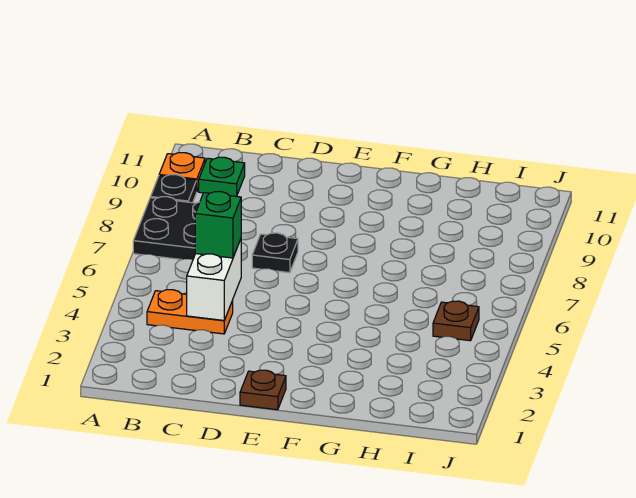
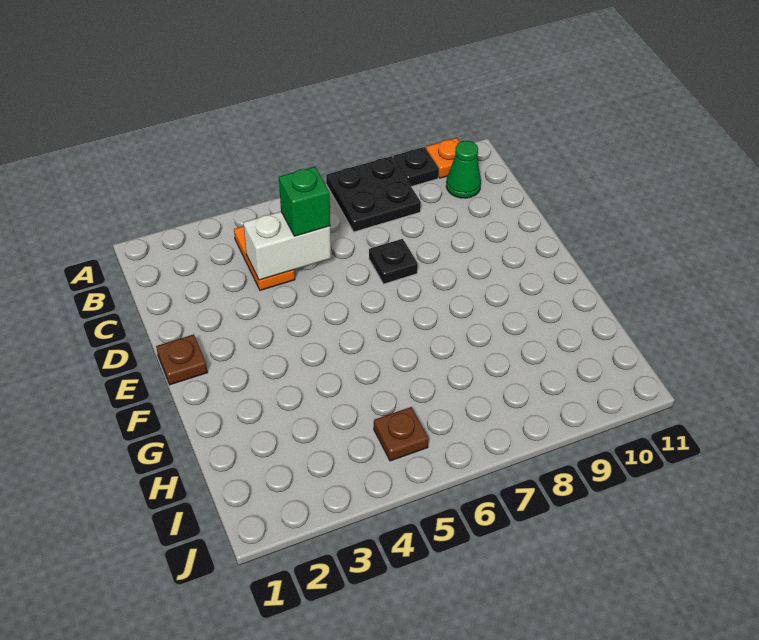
green 1x1 plate [199,157,245,196] -> green 1x1 cone [446,141,481,198]

